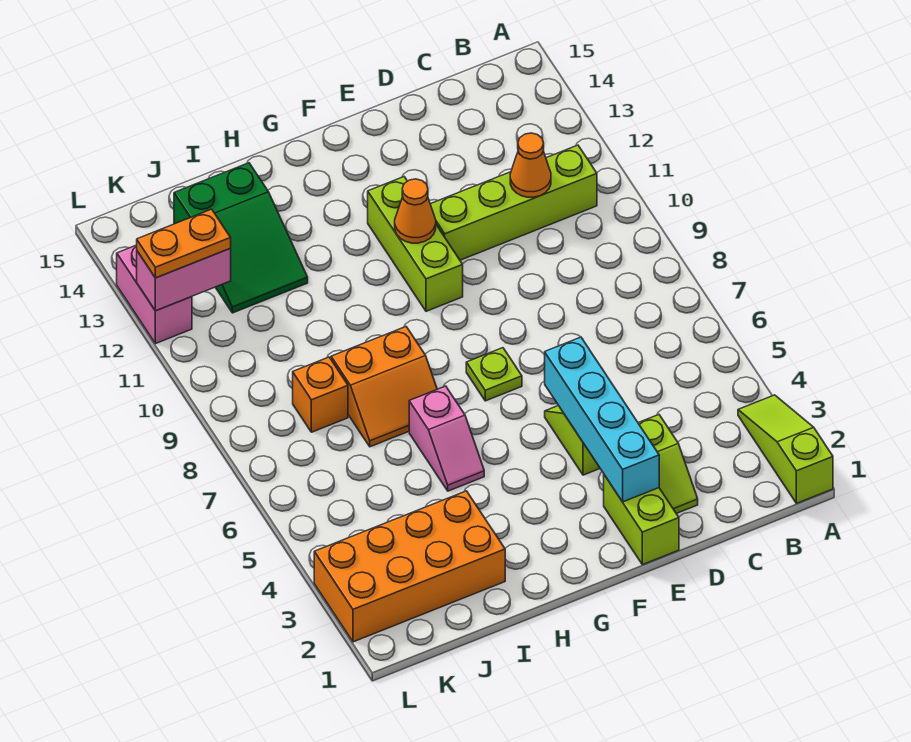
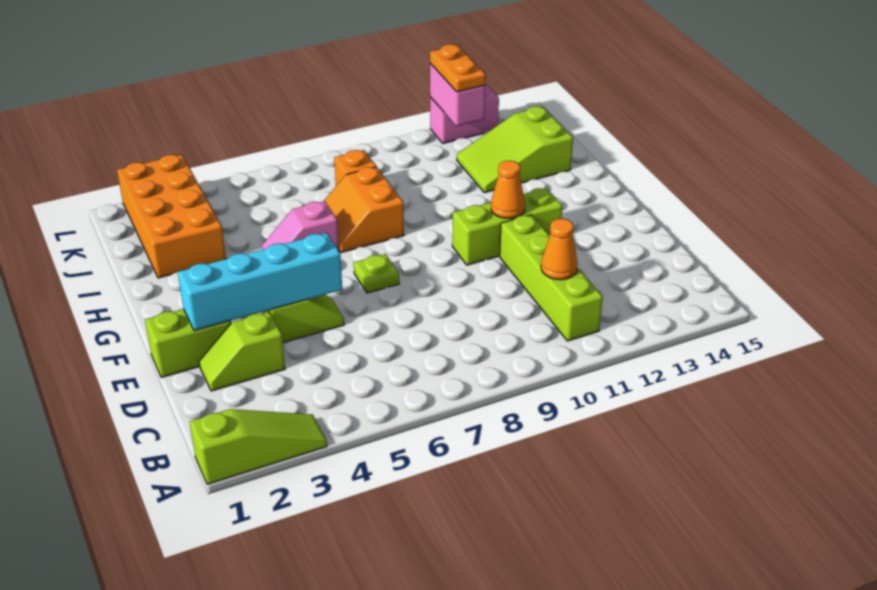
green 2x3 slope [174,163,308,313] -> lime 2x3 slope [457,106,573,193]

